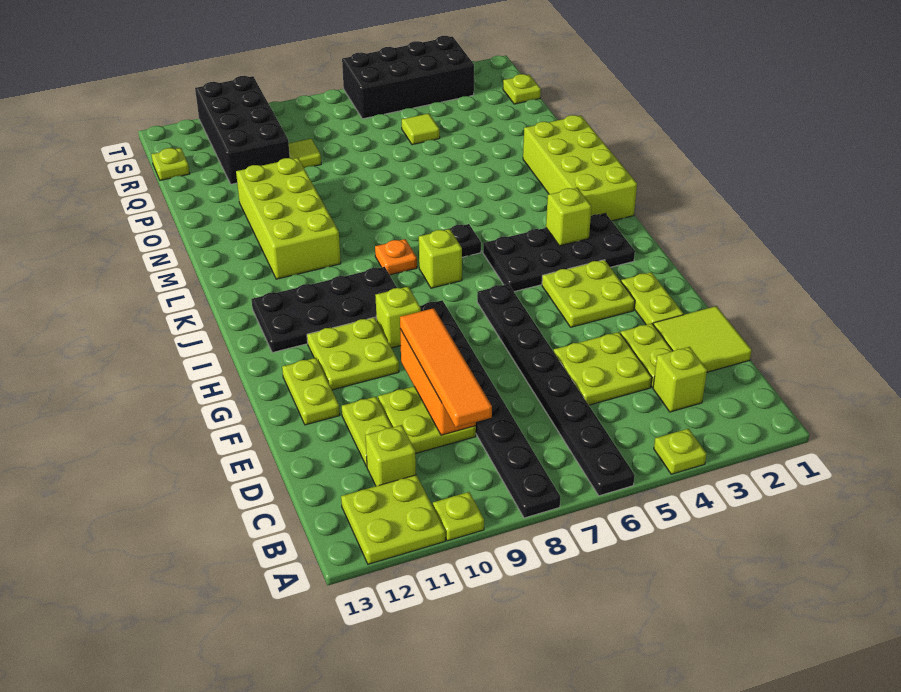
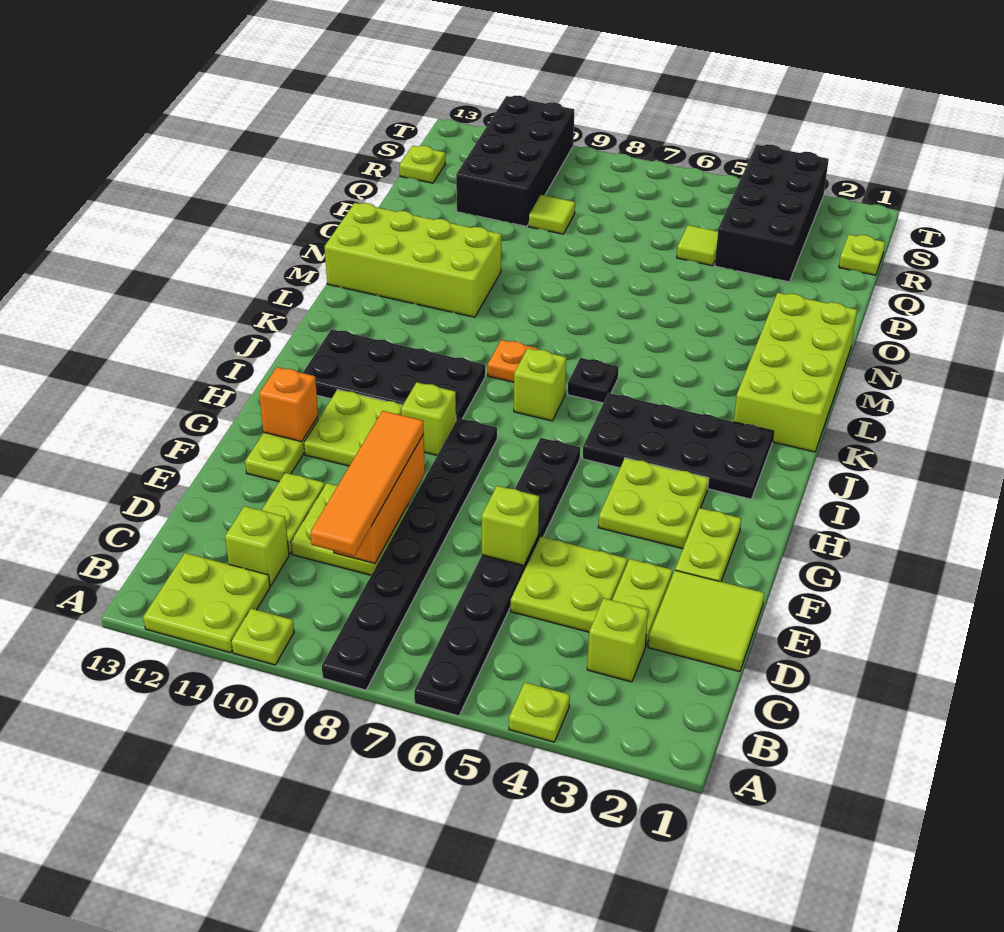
none -> orange 1x1 brick [259,367,318,442]
lime 1x1 brick [546,188,591,246] -> lime 1x1 brick moved to [482,486,539,566]
lime 2x4 brick [236,158,341,279] -> lime 2x4 brick turned to [325,203,501,317]
black 2x4 brick [342,36,474,119] -> black 2x4 brick turned to [715,144,829,282]

